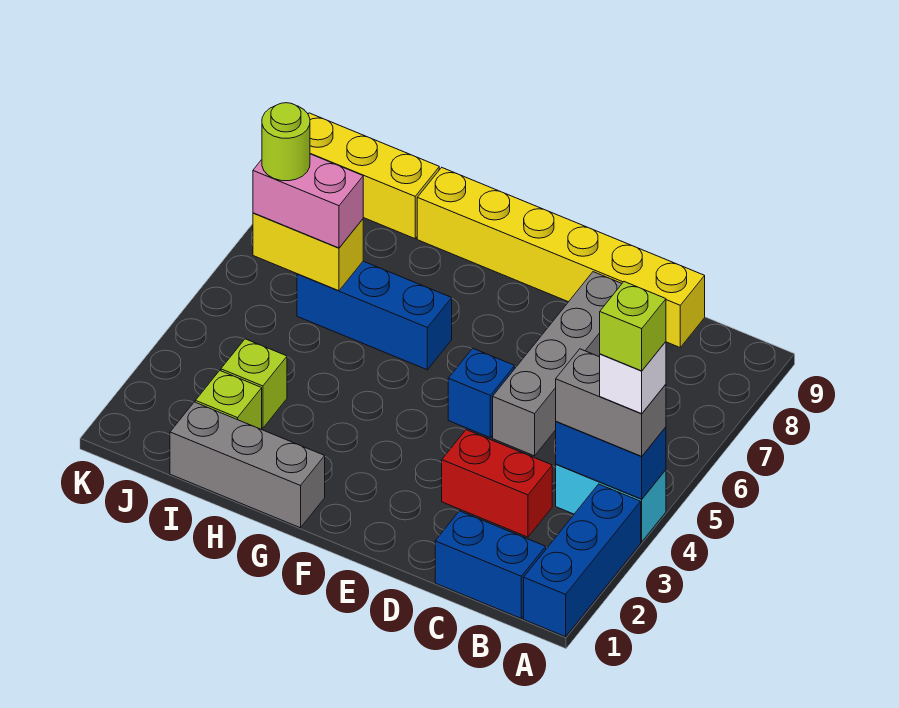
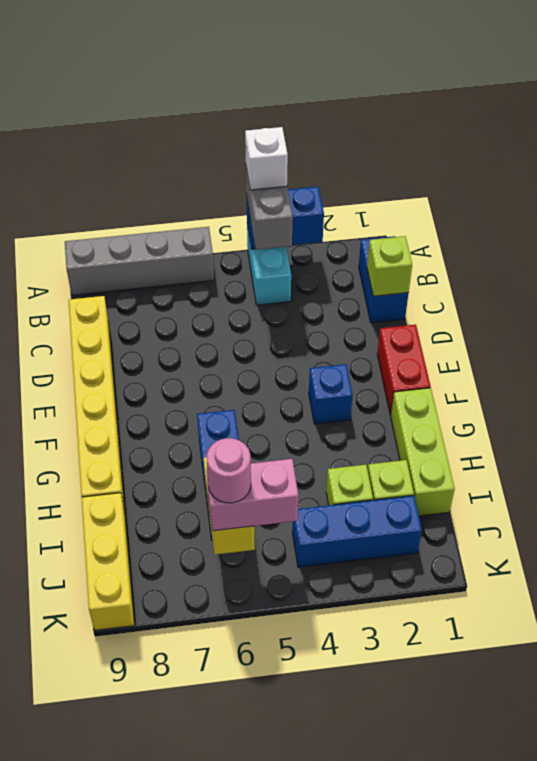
blue 1x3 brick [524,484,641,637] -> blue 1x3 brick moved to [292,496,422,567]
blue 1x2 brick [556,422,666,499] -> blue 1x2 brick turned to [246,187,324,249]
lime 1x1 brick [600,282,666,371] -> lime 1x1 brick moved to [367,236,412,296]
red 1x2 brick [442,430,552,537] -> red 1x2 brick moved to [377,325,431,415]
grey 1x4 brick [493,272,622,456] -> grey 1x4 brick moved to [65,227,214,295]
blue 1x1 brick [448,348,515,437] -> blue 1x1 brick moved to [309,364,353,424]
grey 1x3 brick [170,402,325,528] -> lime 1x3 brick [391,388,455,516]
pink 1x2 brick [253,154,363,248] -> pink 1x2 brick turned to [206,459,298,531]
lime 1x1 round brick [262,103,310,181] -> pink 1x1 round brick [207,438,251,503]

